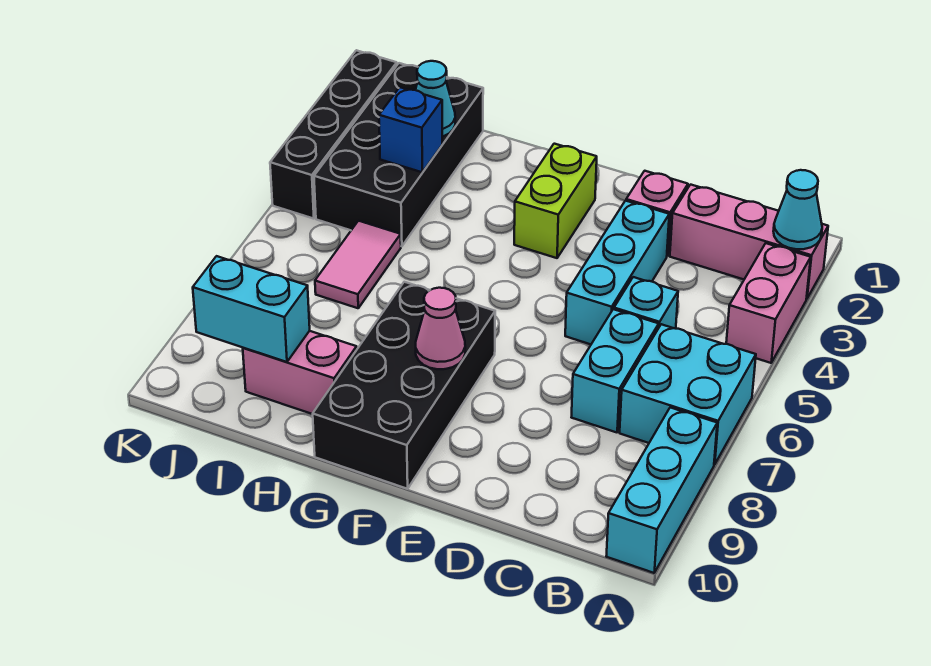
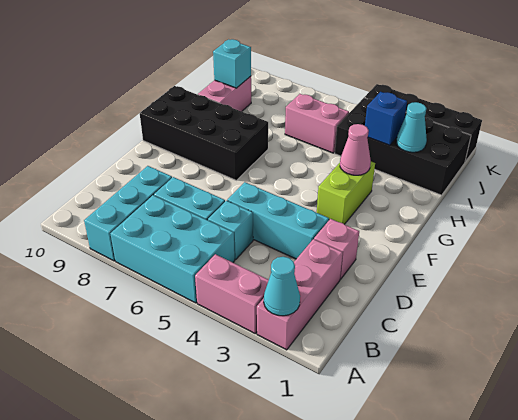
cyan 2x2 brick [620,324,756,465] -> cyan 2x3 brick [110,195,235,303]
cyan 1x3 brick [606,407,717,573] -> cyan 1x3 brick turned to [84,166,172,261]
lime 1x2 brick [514,144,597,258] -> lime 1x2 brick turned to [317,162,375,224]
pink 1x1 cone [416,288,465,369] -> pink 1x1 cone moved to [340,124,371,175]
pink 1x2 tile [315,221,401,308] -> pink 1x2 brick [285,94,349,153]
cyan 1x2 brick [193,256,310,362] -> cyan 1x1 brick [213,39,251,88]

